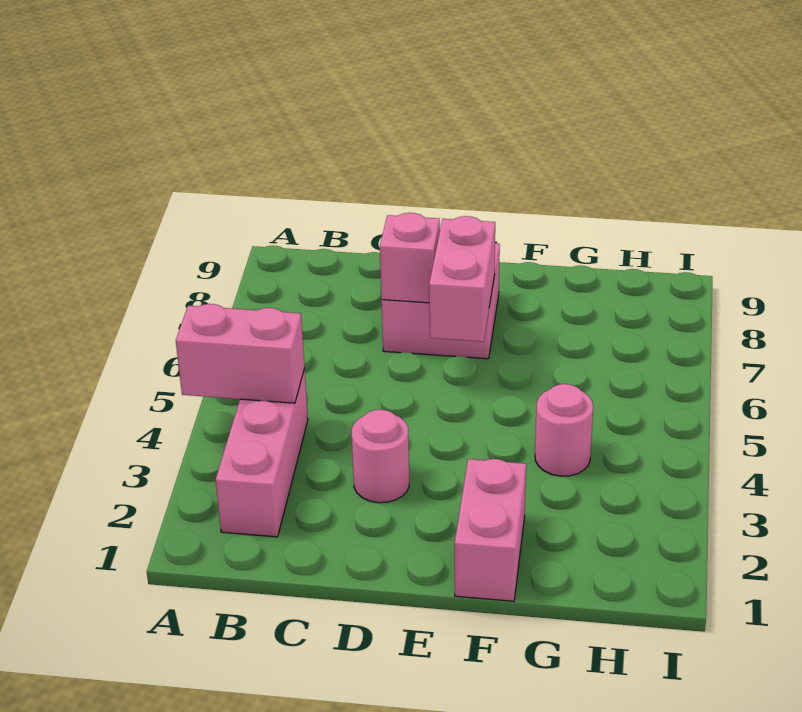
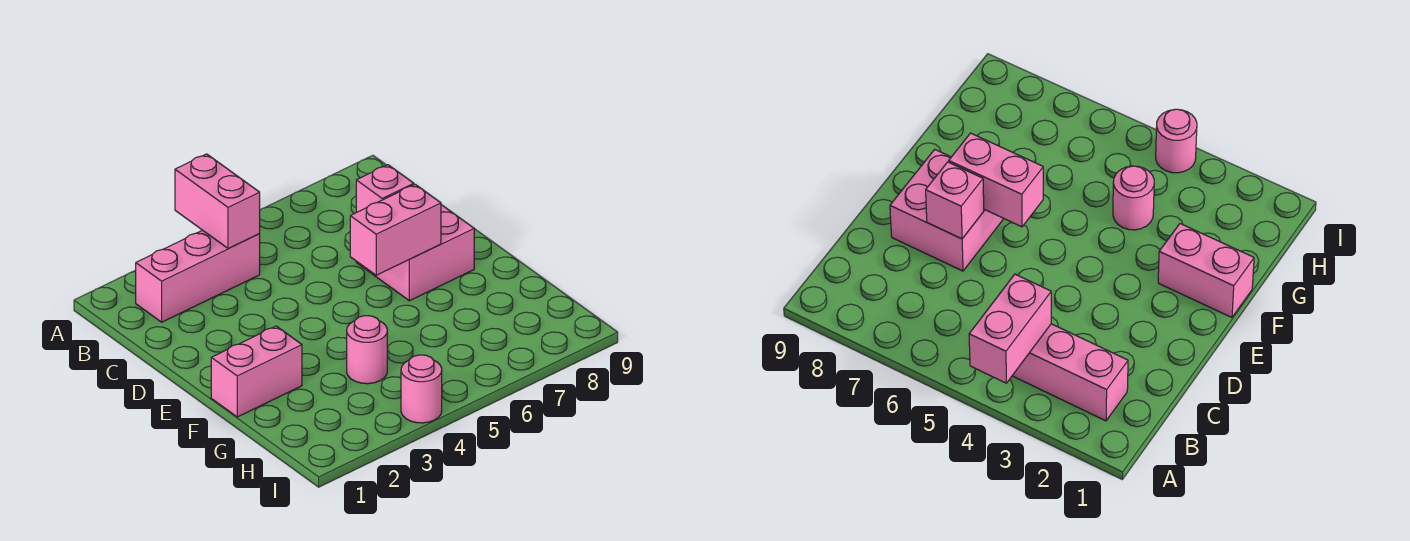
pink 1x1 round brick [352,409,409,503] -> pink 1x1 round brick moved to [401,355,442,423]

